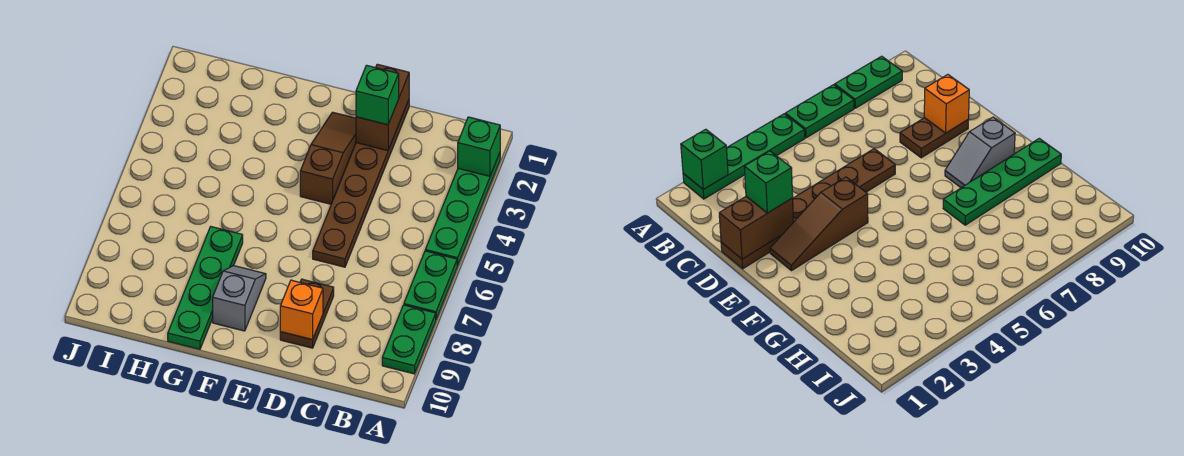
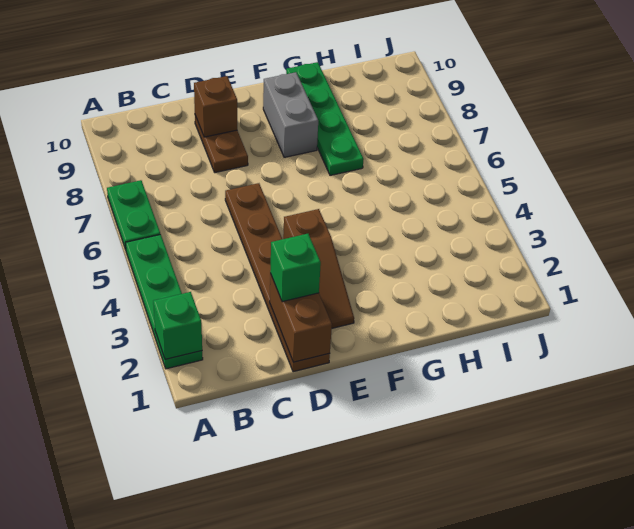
green 1x2 plate [382,305,436,374] -> none
orange 1x1 brick [280,280,323,340] -> brown 1x1 brick [194,76,237,137]
grey 1x2 slope [213,266,266,331] -> grey 1x2 brick [263,72,318,157]

